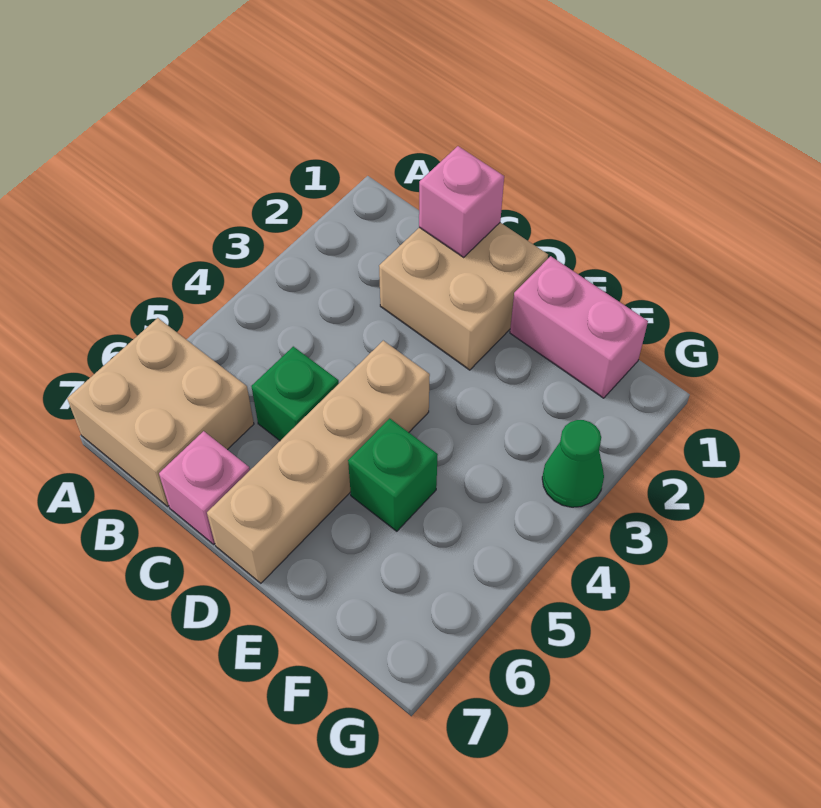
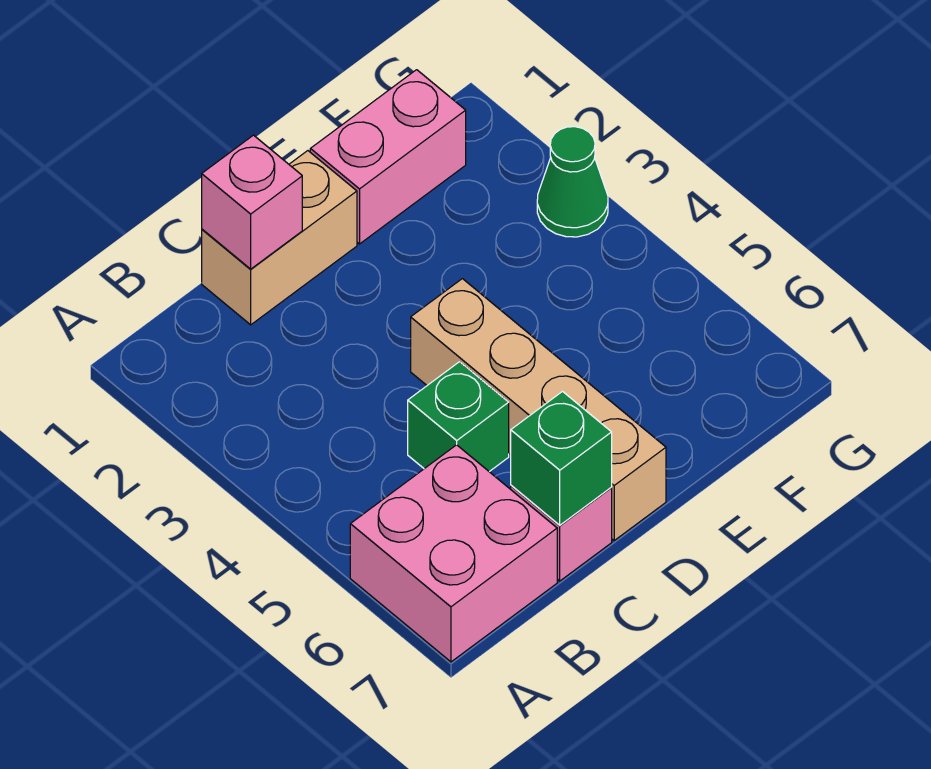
tan 2x2 brick [67,318,254,506] -> pink 2x2 brick [350,445,557,662]
tan 2x2 brick [379,223,548,370] -> tan 1x2 brick [202,151,357,325]
green 1x1 brick [348,418,438,531] -> green 1x1 brick moved to [511,392,612,525]

